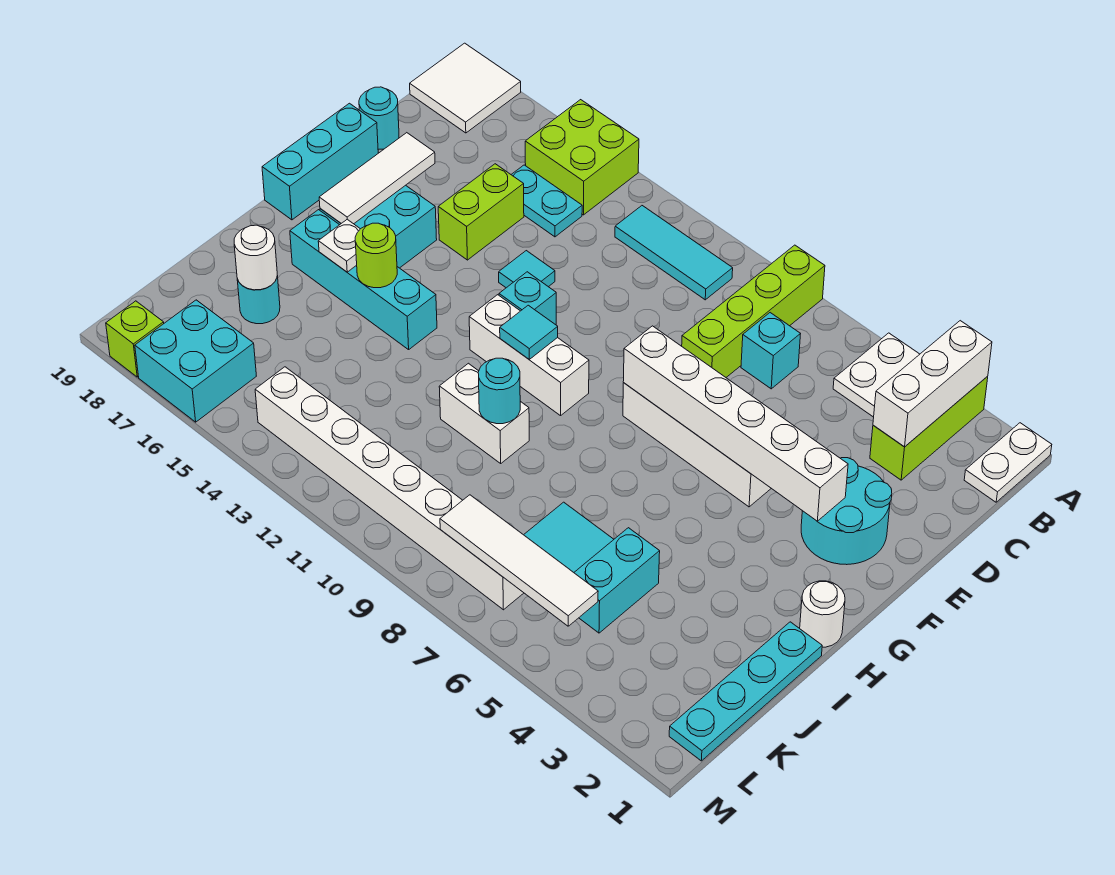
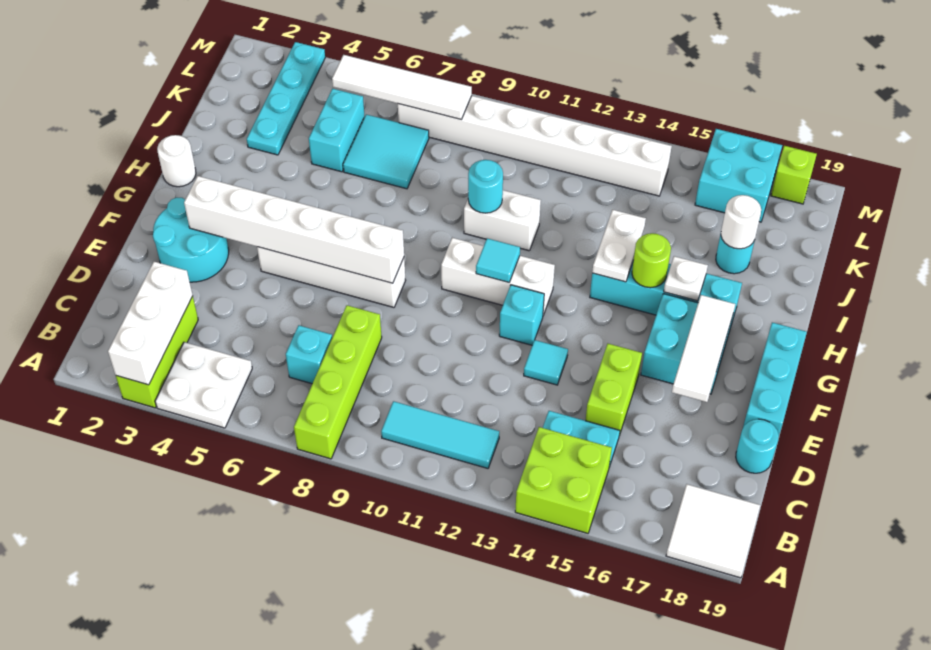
white 1x2 plate [964,423,1052,502] -> white 1x2 plate moved to [592,210,646,282]
cyan 1x4 plate [669,622,822,761] -> cyan 1x4 plate moved to [247,42,325,155]

